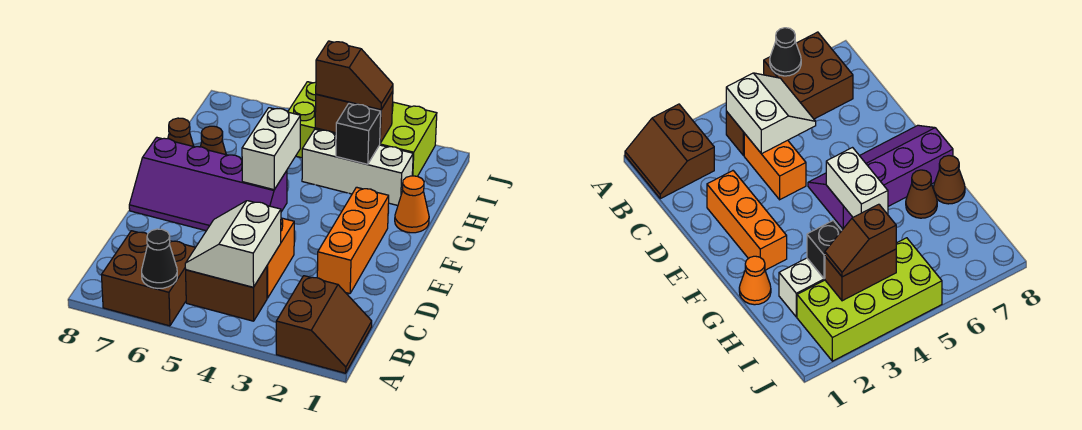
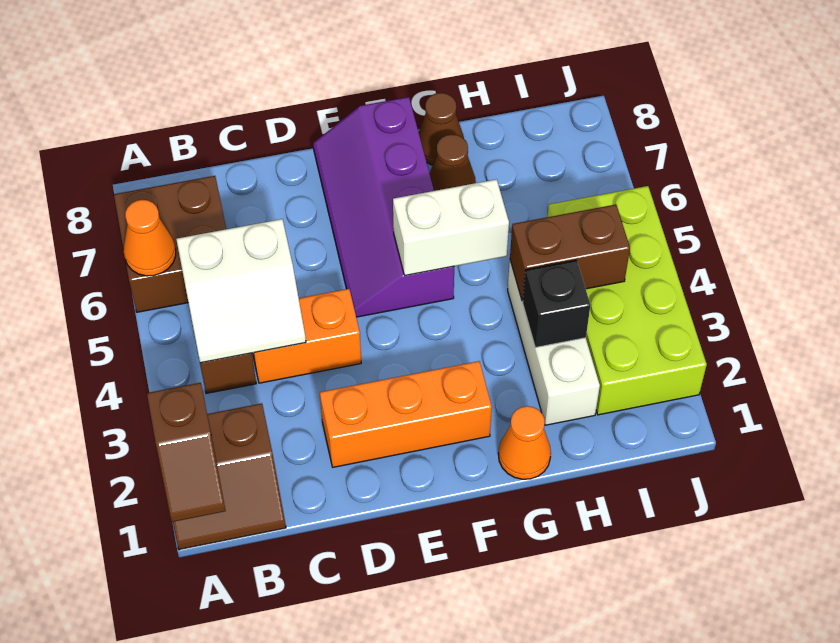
black 1x1 cone [142,229,177,288] -> orange 1x1 cone [124,200,176,276]
white 2x2 slope [185,201,281,287] -> white 2x2 slope turned to [176,219,306,363]
brown 1x2 brick [315,91,393,143] -> brown 1x2 brick turned to [510,205,630,301]
brown 1x2 slope [316,41,393,110] -> brown 1x2 slope moved to [147,383,226,522]

